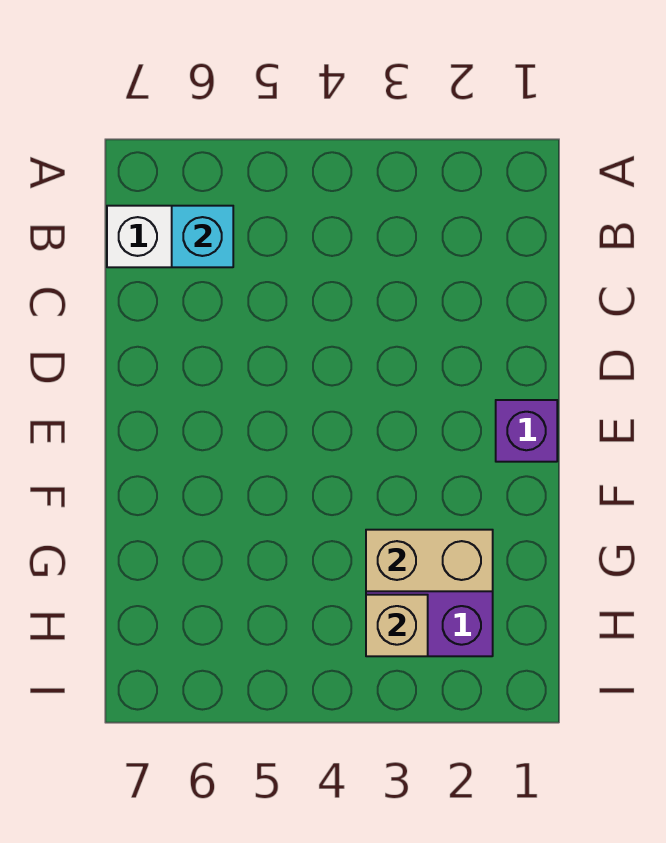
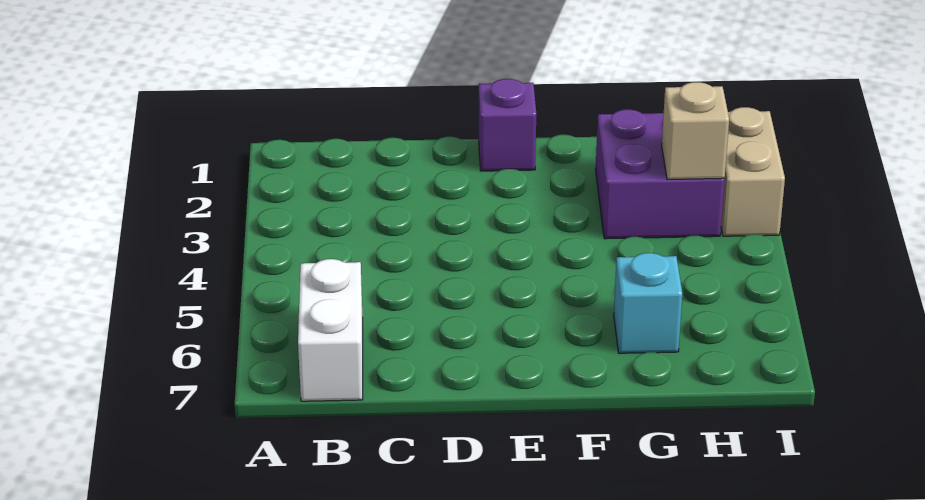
cyan 1x1 brick [172,206,233,267] -> cyan 1x1 brick moved to [614,253,682,353]
tan 1x2 brick [366,530,493,591] -> tan 1x2 brick moved to [721,107,785,236]

